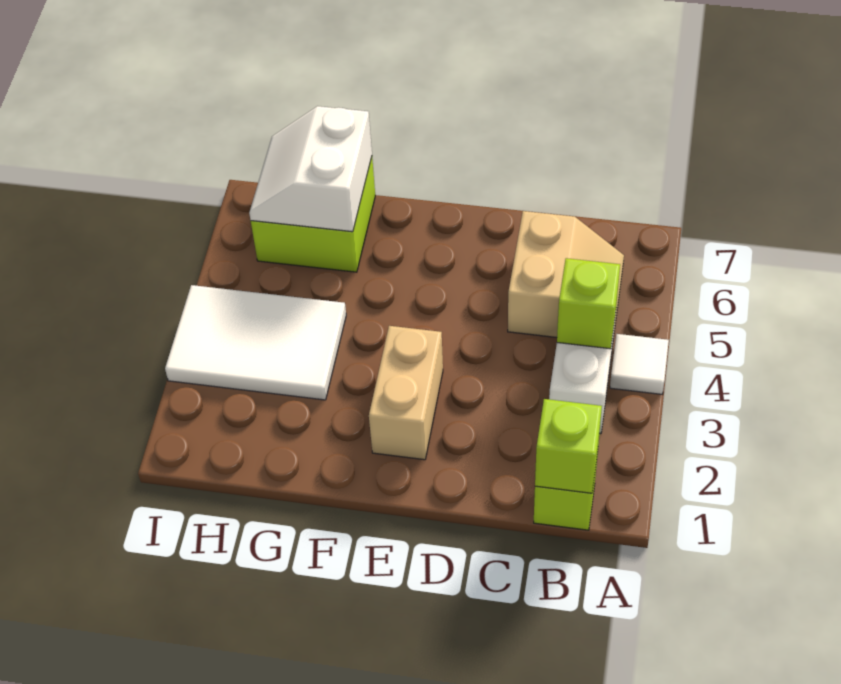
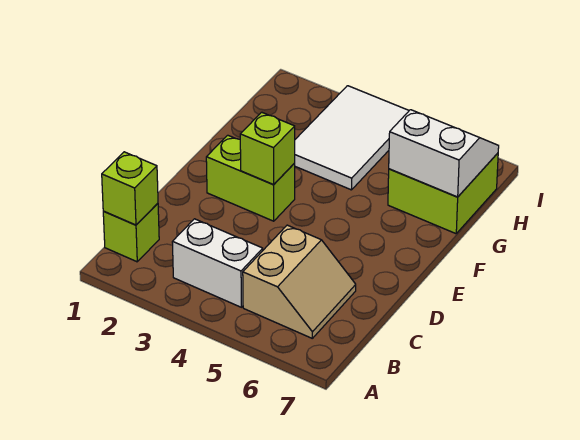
white 1x1 tile [610,334,669,394] -> none
lime 1x1 brick [557,258,620,349] -> lime 1x1 brick moved to [240,112,295,184]
tan 2x2 slope [508,211,624,339] -> tan 2x2 slope turned to [243,225,356,338]
tan 1x2 brick [369,326,443,460] -> lime 1x2 brick [206,135,295,221]

